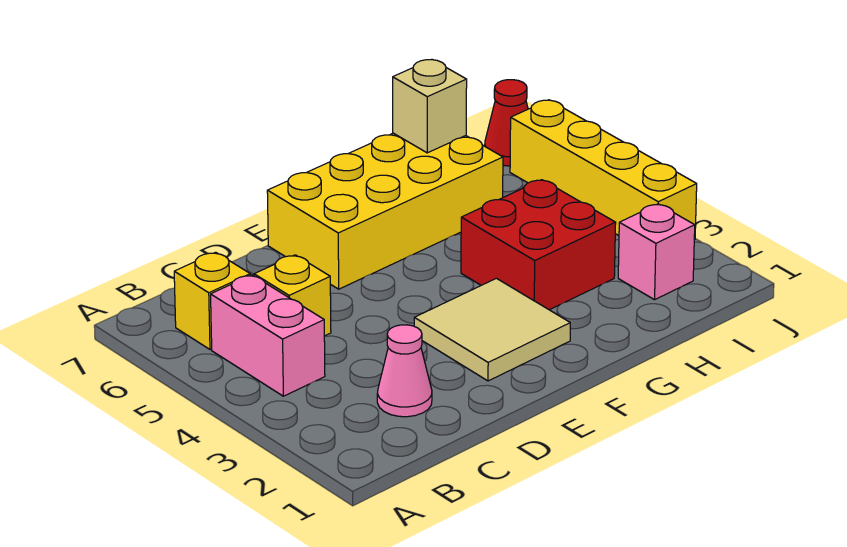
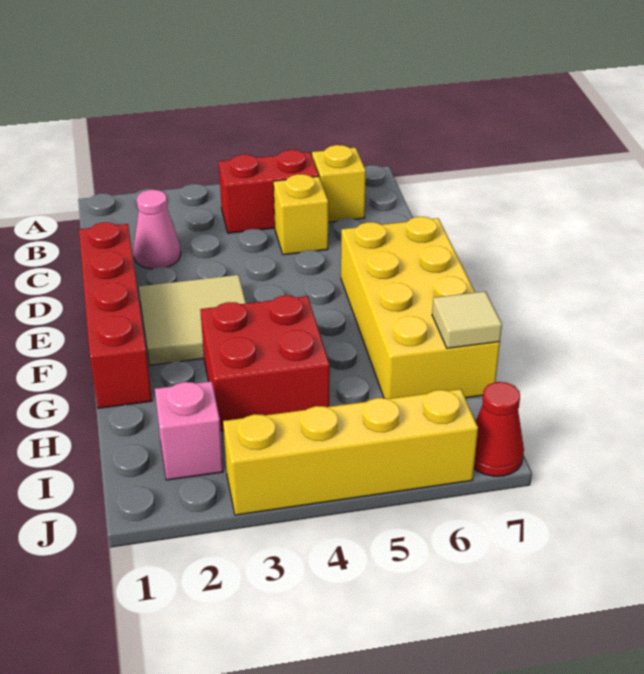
pink 1x2 brick [211,275,325,396] -> red 1x2 brick [219,150,319,233]
none -> red 1x4 brick [79,222,152,408]
tan 1x1 brick [393,60,467,153] -> tan 1x1 tile [432,291,502,348]

